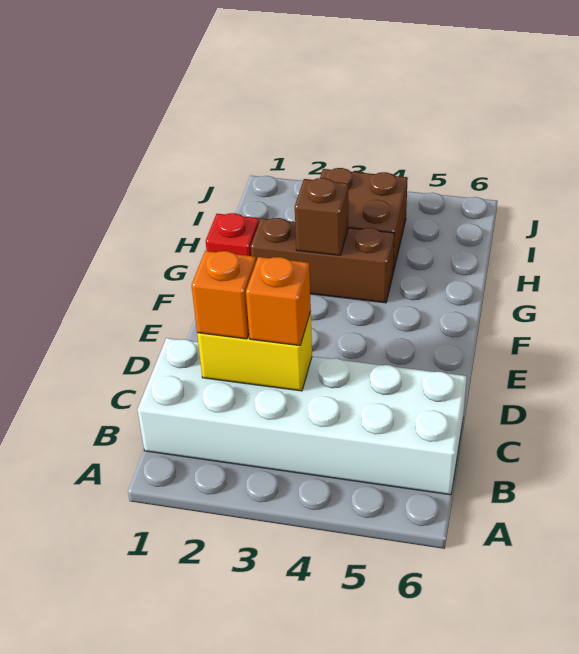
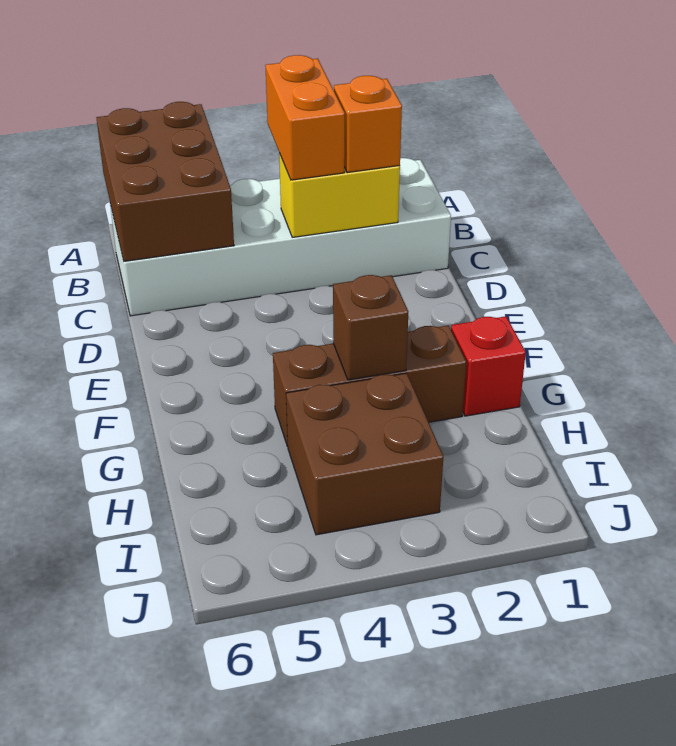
none -> brown 2x3 brick [96,102,234,261]
orange 1x1 brick [246,257,311,346] -> orange 1x2 brick [265,55,345,180]

